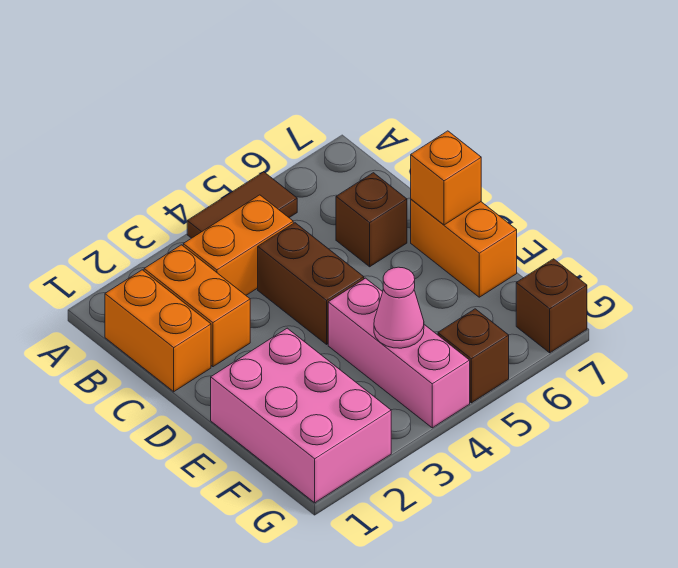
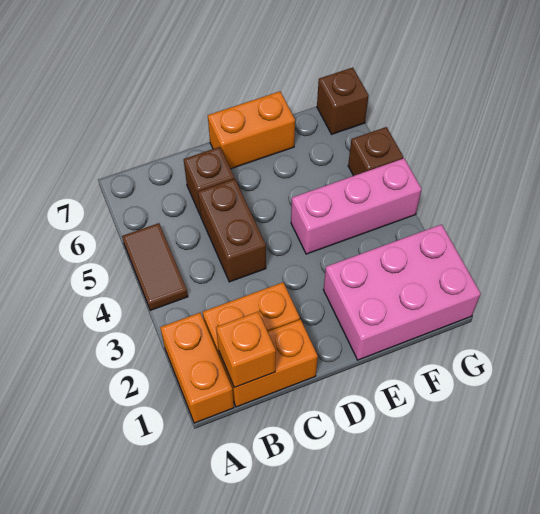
orange 1x2 brick [183,195,293,295] -> orange 1x2 brick moved to [160,313,234,423]
brown 1x2 brick [258,223,364,344] -> brown 1x2 brick turned to [198,179,266,282]
orange 1x1 brick [411,131,481,225] -> orange 1x1 brick moved to [216,312,276,388]
pink 1x1 cone [374,267,424,348] -> none

